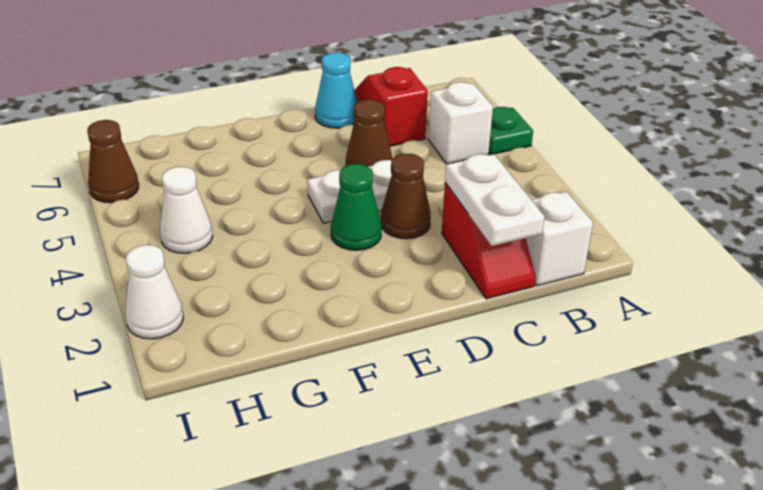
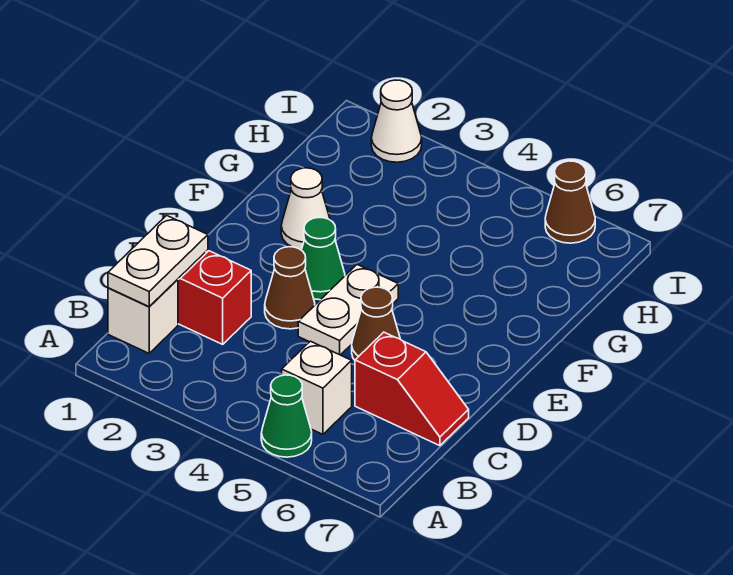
green 1x1 plate [489,107,533,155] -> green 1x1 cone [261,375,312,457]
white 1x2 plate [445,154,545,246] -> white 1x2 plate turned to [108,215,208,307]
cyan 1x1 cone [315,53,357,128] -> none
white 1x1 cone [160,167,213,253] -> white 1x1 cone moved to [281,168,330,250]

